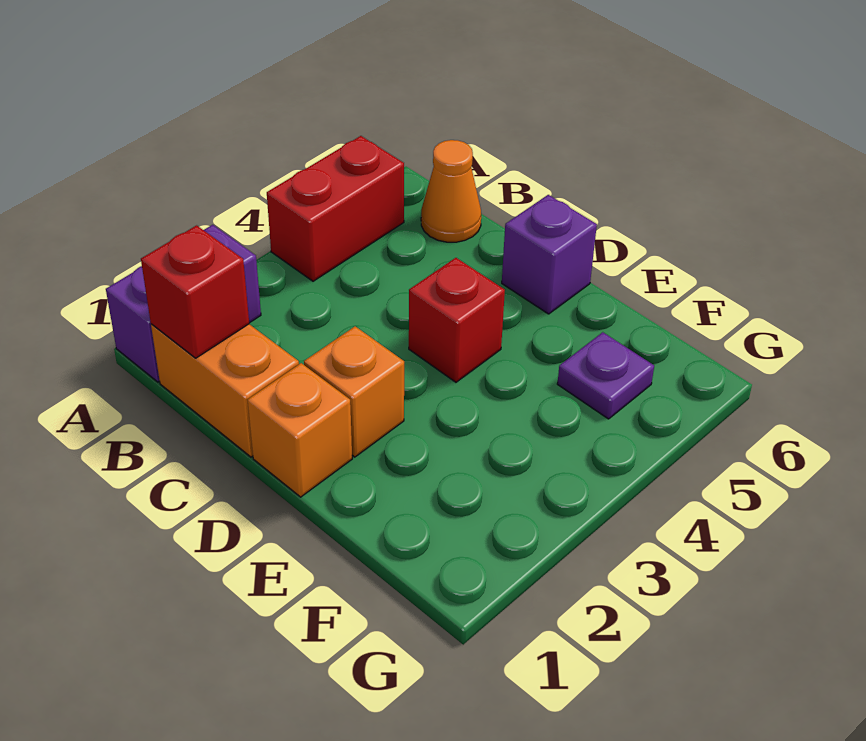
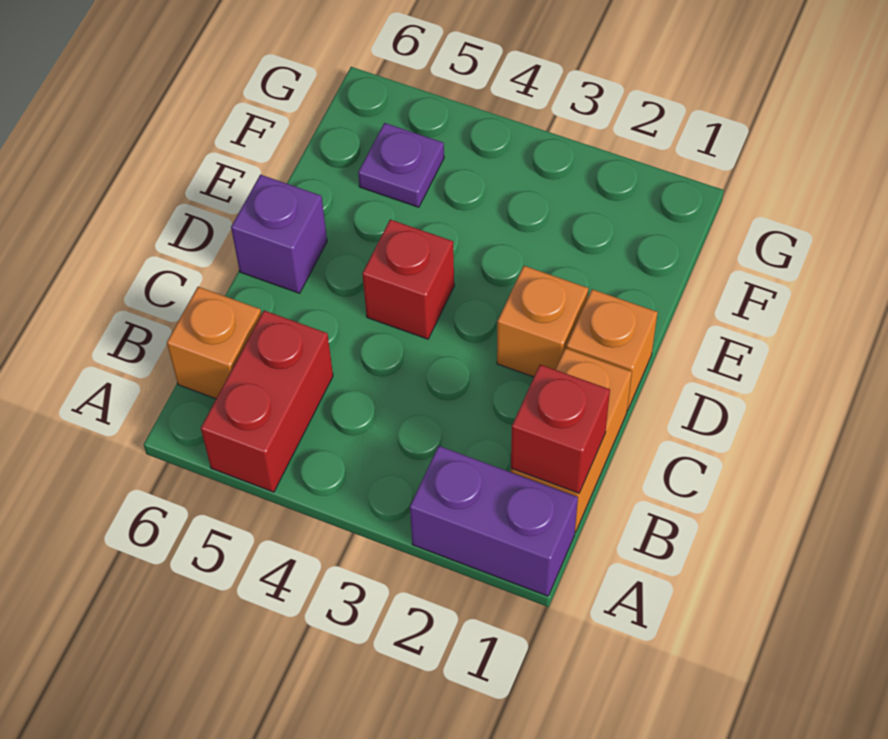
red 1x2 brick [267,136,404,281] -> red 1x2 brick turned to [201,311,333,492]
orange 1x1 cone [421,140,481,242] -> orange 1x1 brick [167,287,262,399]

